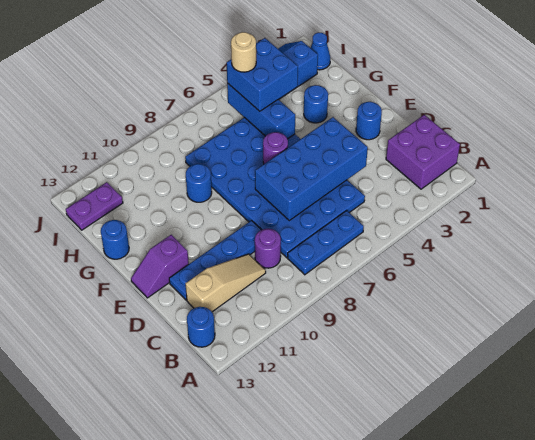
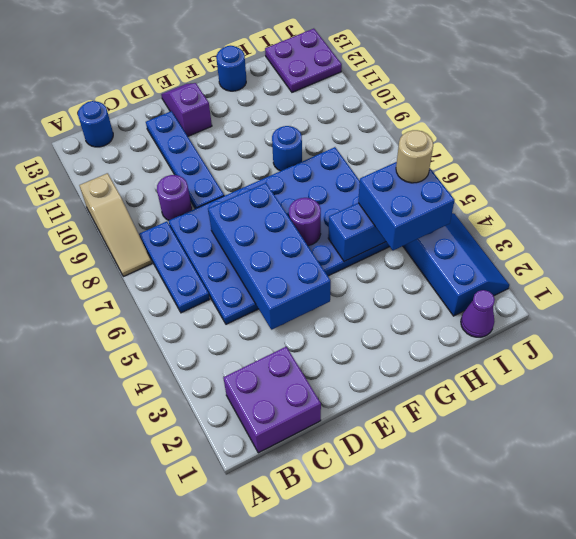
tan 1x3 slope [186,254,266,312] -> tan 1x3 slope moved to [79,173,152,277]
blue 1x1 round brick [356,102,382,140] -> none
blue 1x1 round brick [304,85,328,123] -> none
blue 1x1 cone [311,33,330,70] -> purple 1x1 cone [461,290,495,337]
purple 1x2 plate [66,182,123,230] -> purple 2x2 plate [265,29,342,92]

